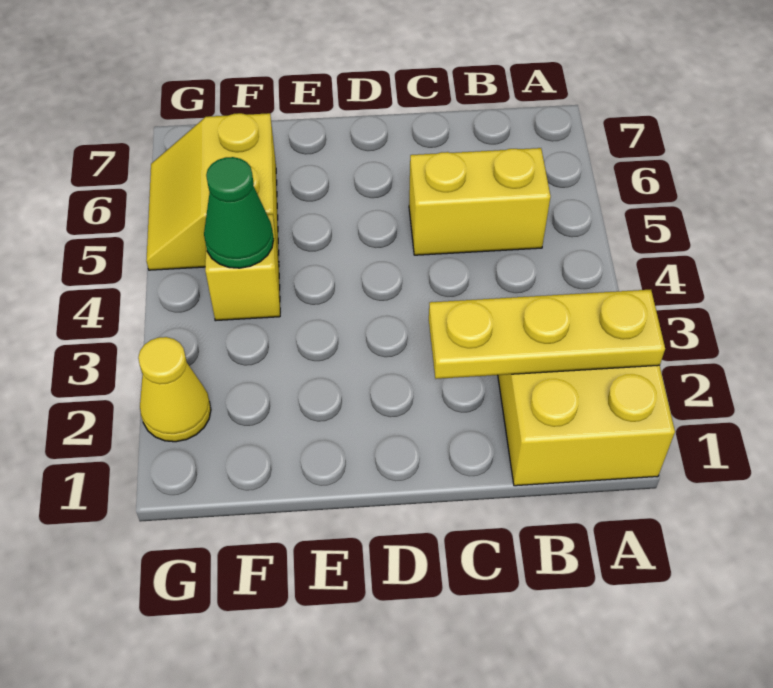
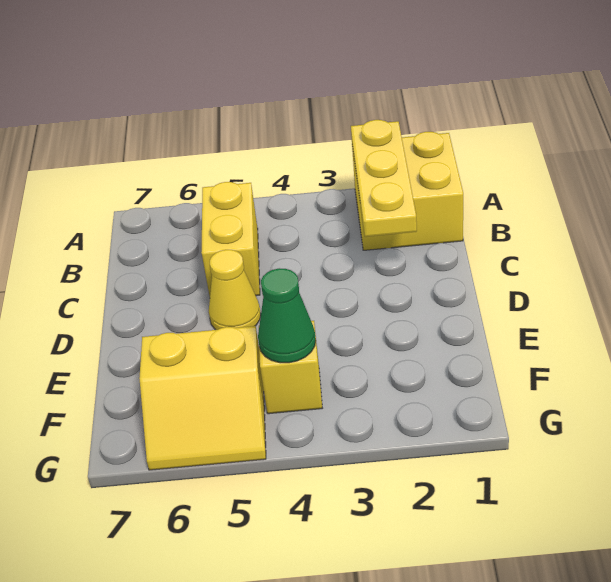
yellow 1x1 cone [138,337,211,442] -> yellow 1x1 cone moved to [209,250,261,330]

